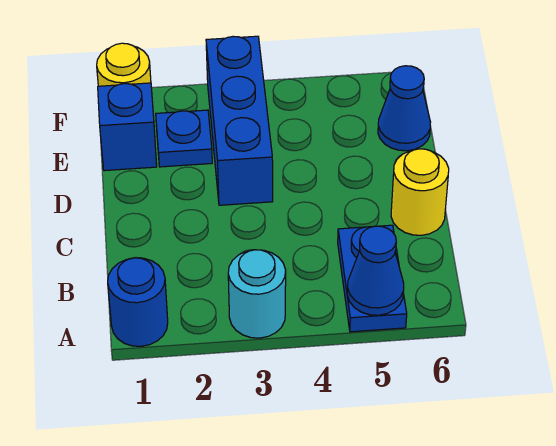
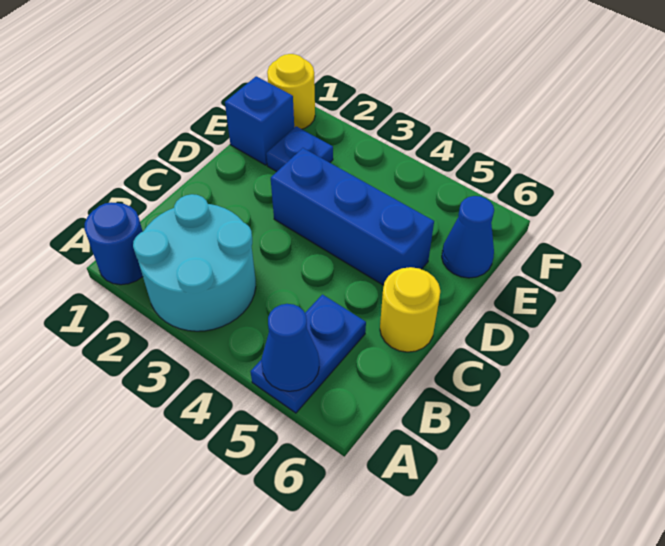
cyan 1x1 round brick [228,250,286,338] -> cyan 2x2 round brick [133,194,256,331]
blue 1x3 brick [206,36,273,205] -> blue 1x3 brick turned to [271,148,434,285]

